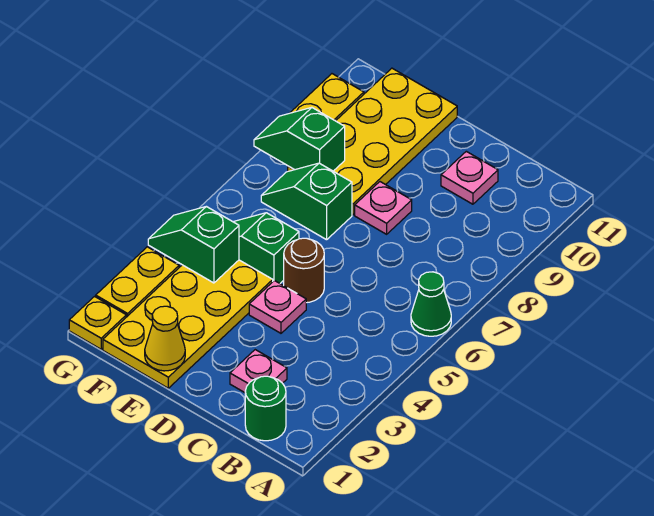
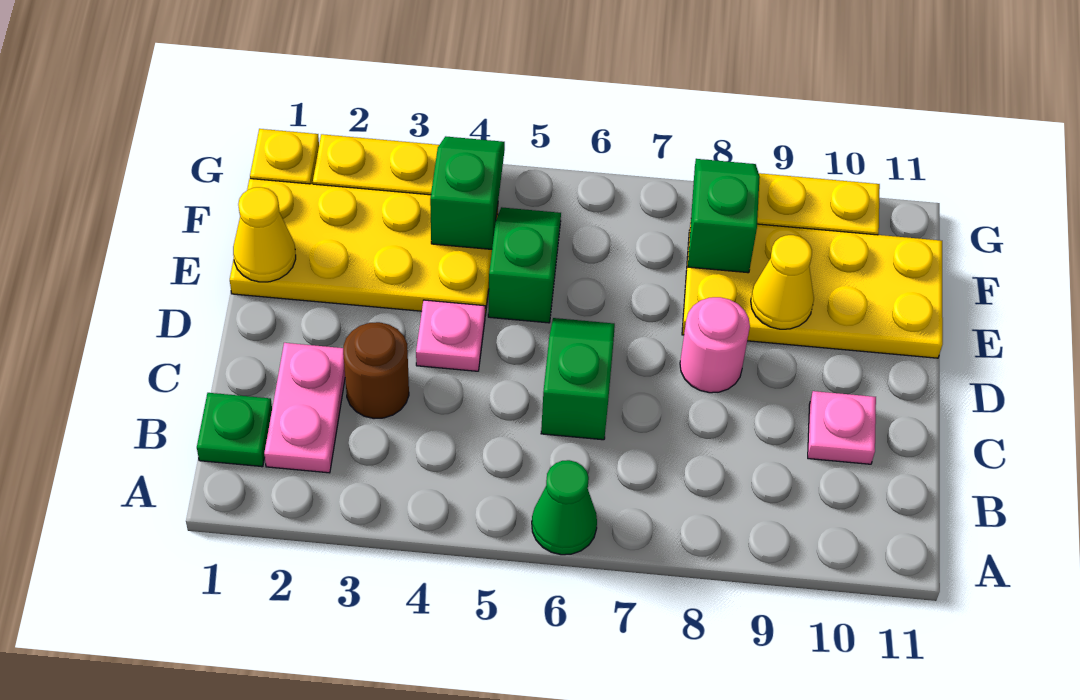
green 1x1 round brick [245,376,286,441] -> green 1x1 plate [197,393,272,467]
pink 1x1 plate [230,350,287,393] -> pink 1x2 plate [264,343,345,473]
brown 1x1 round brick [284,238,324,303] -> brown 1x1 round brick moved to [343,322,409,419]
pink 1x1 plate [355,182,412,234] -> pink 1x1 round brick [680,297,750,393]
green 1x2 slope [261,163,352,240] -> green 1x2 slope moved to [541,318,615,440]
none -> yellow 1x1 cone [751,235,814,329]

